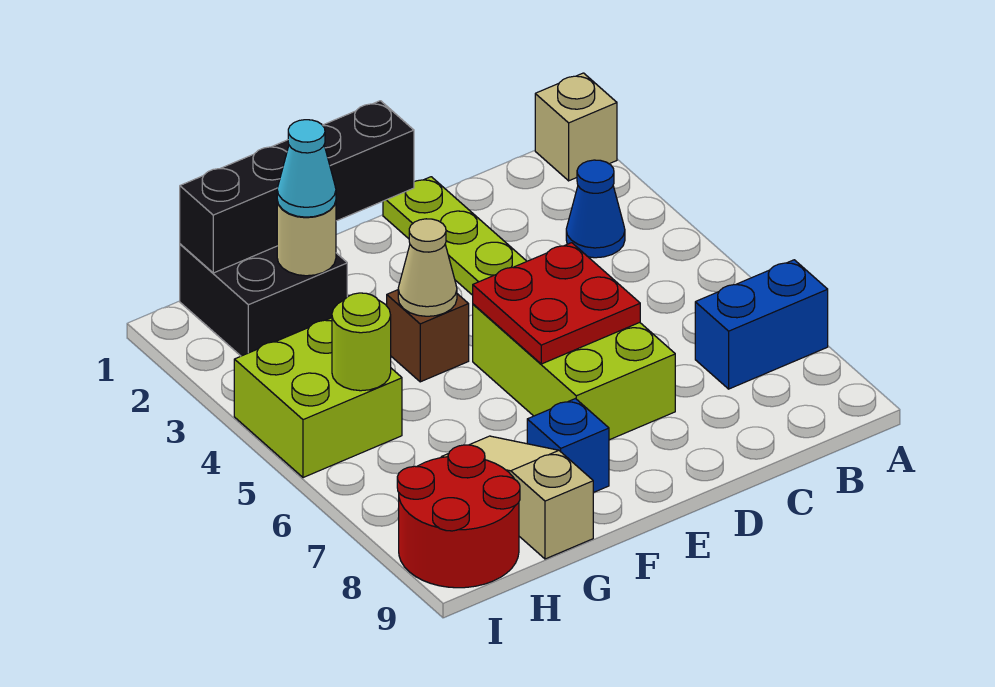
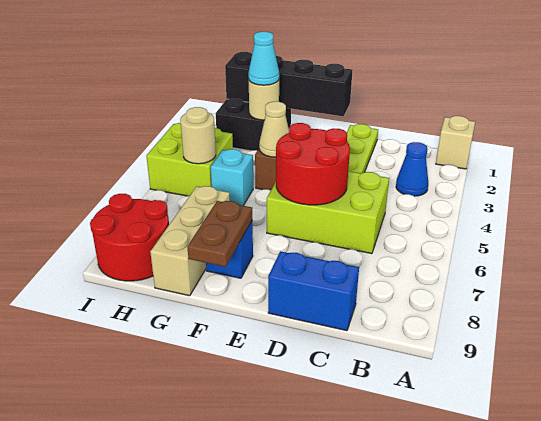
blue 1x2 brick [695,260,828,389] -> blue 1x2 brick moved to [268,251,359,331]
lime 2x3 brick [473,304,675,440] -> lime 2x3 brick turned to [267,171,389,254]
red 2x2 plate [473,243,640,364] -> red 2x2 round brick [276,123,350,205]
none -> brown 1x2 plate [187,201,252,267]
none -> cyan 1x1 brick [211,149,253,206]
tan 1x3 slope [442,436,593,559] -> tan 1x3 brick [150,186,230,296]
lime 1x1 round brick [332,293,391,391] -> tan 1x1 round brick [180,107,216,164]

